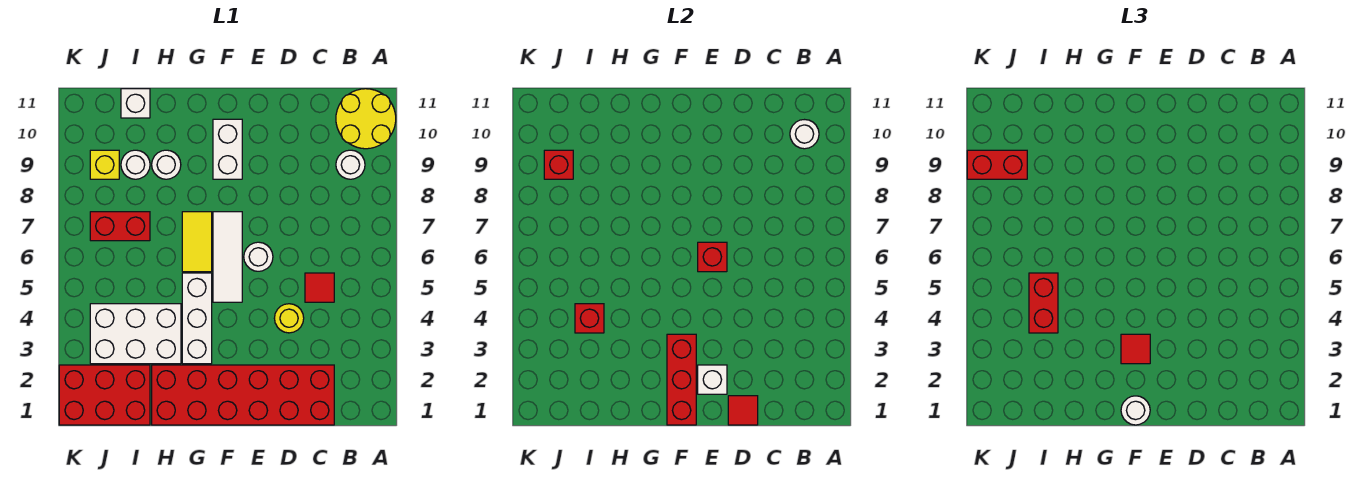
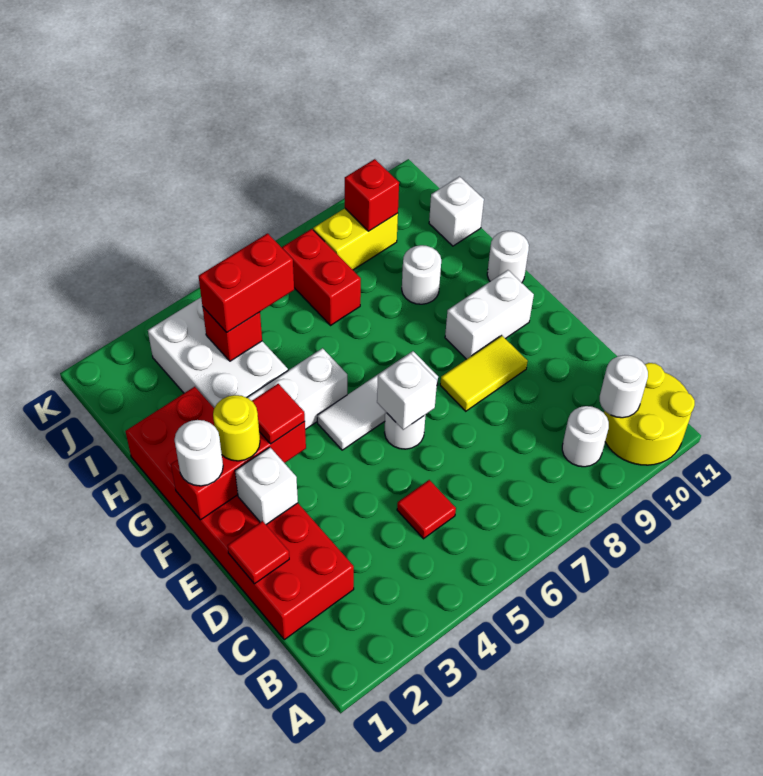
yellow 1x1 round brick [274,304,304,333] -> yellow 1x1 round brick moved to [213,395,260,461]
red 1x1 brick [698,242,727,272] -> white 1x1 brick [377,353,437,430]
yellow 1x2 tile [182,212,212,272] -> yellow 1x2 tile moved to [440,335,528,411]
red 2x3 brick [59,365,150,425] -> none
white 1x1 round brick [121,150,150,179] -> white 1x1 round brick moved to [487,231,529,283]
yellow 1x1 brick [90,150,119,179] -> yellow 1x2 brick [313,208,398,270]
red 1x2 brick [967,150,1027,179] -> none

